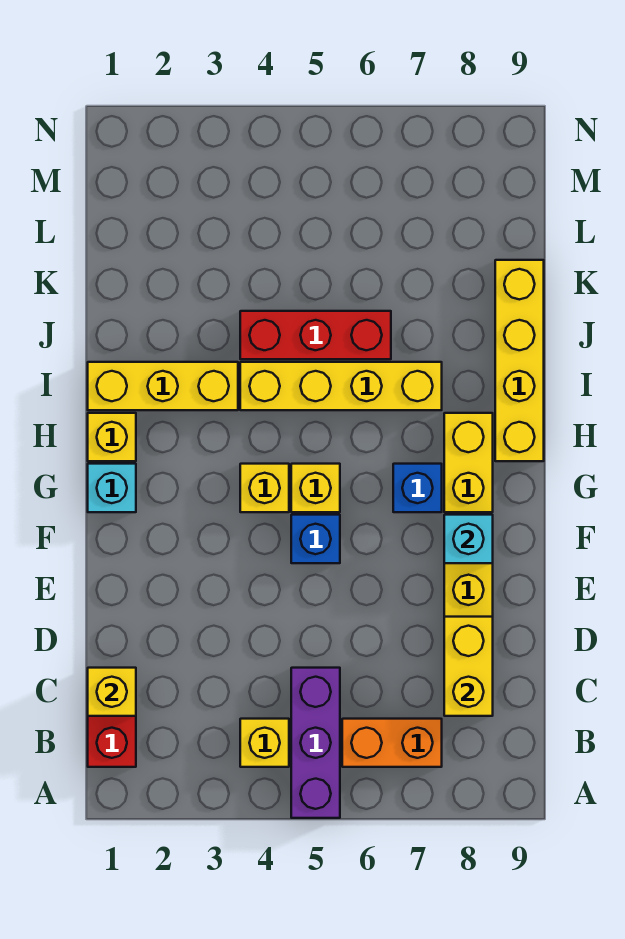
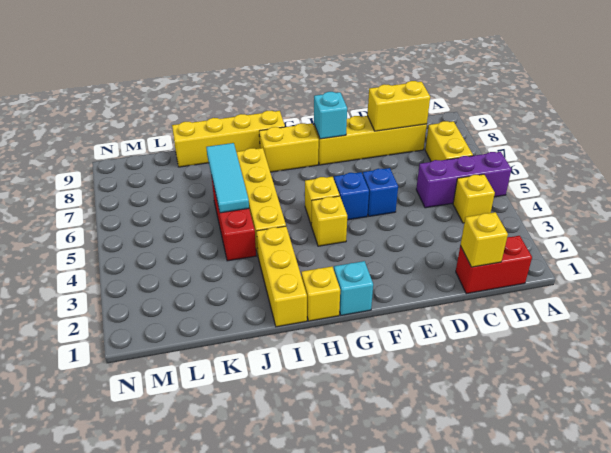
orange 1x2 brick [342,719,442,767] -> yellow 1x2 brick [425,121,473,161]
blue 1x1 brick [393,464,442,512] -> blue 1x1 brick moved to [363,168,398,216]
none -> cyan 1x3 tile [206,143,249,213]

